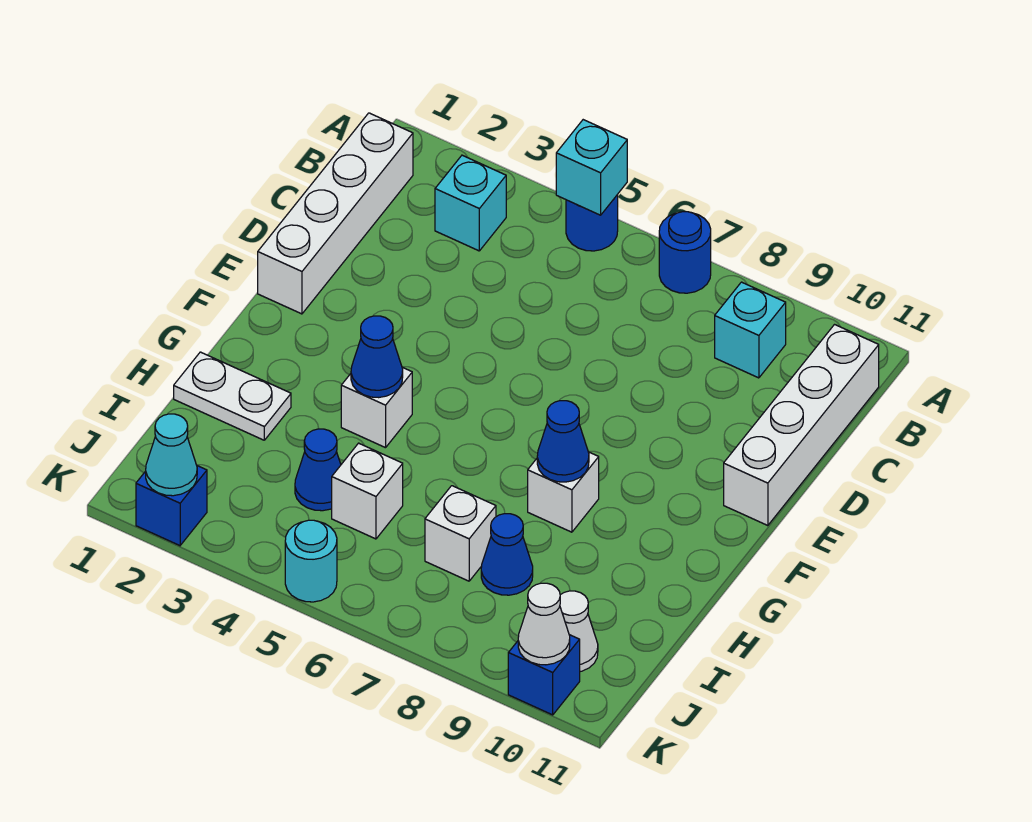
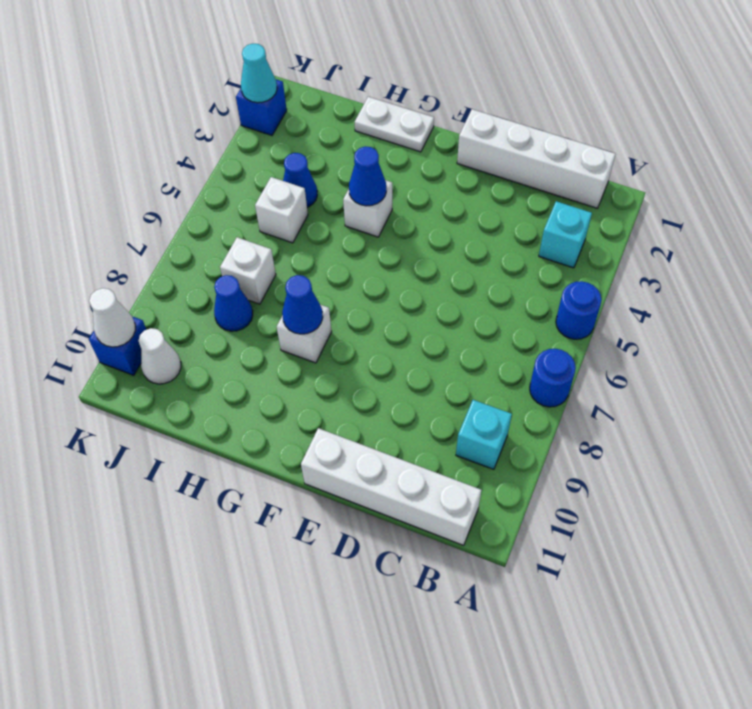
cyan 1x1 brick [556,120,627,215] -> none
white 1x2 plate [174,352,291,440] -> white 1x2 plate turned to [355,97,434,152]
cyan 1x1 round brick [285,520,337,602] -> none

